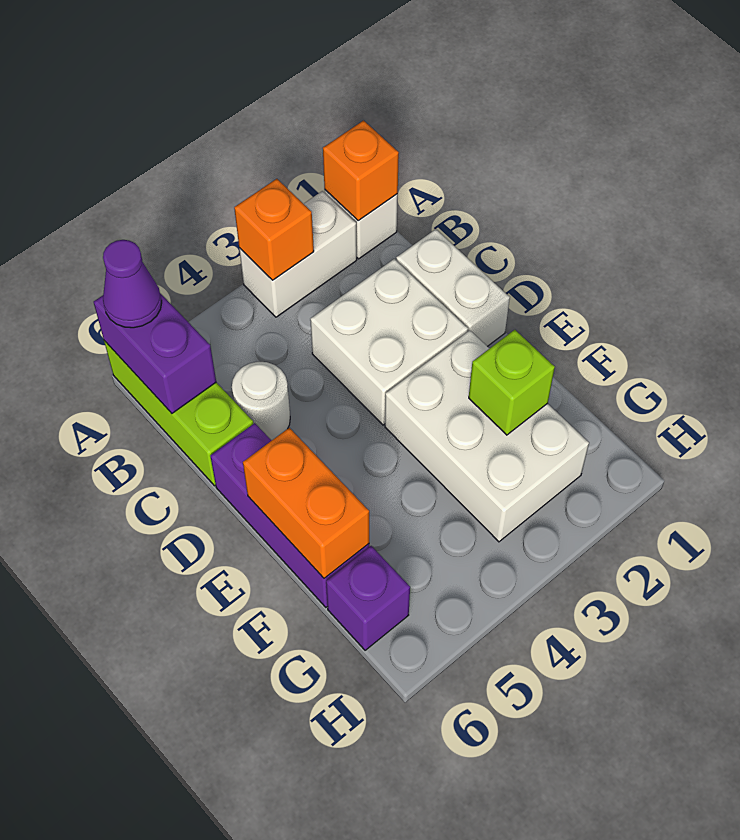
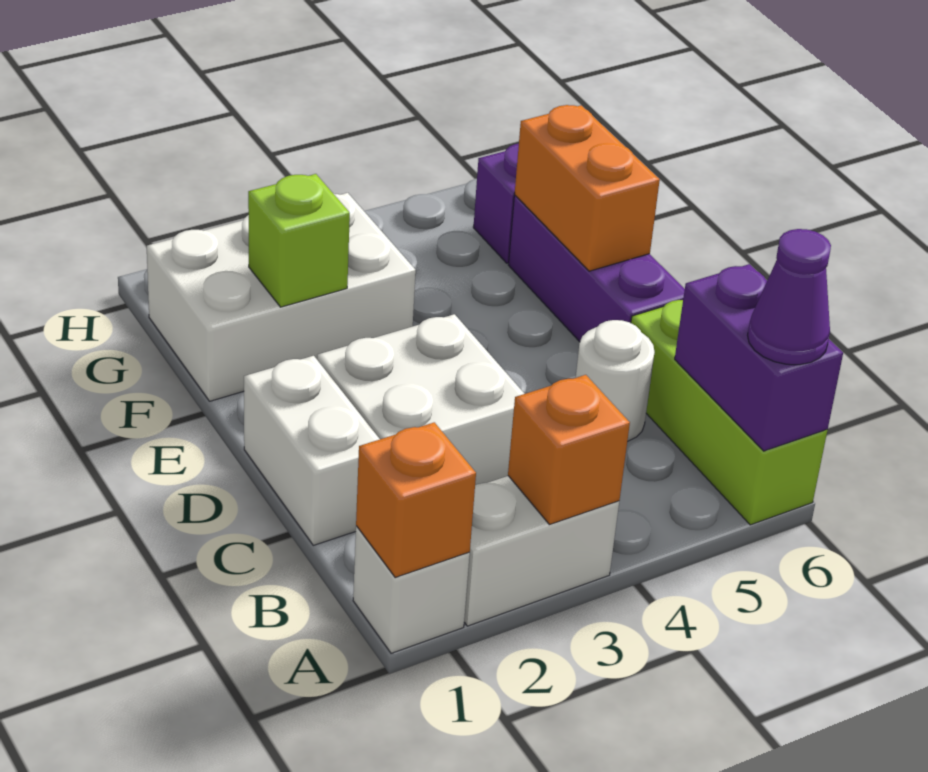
white 2x3 brick [385,330,589,542] -> white 2x3 brick turned to [147,193,416,401]

